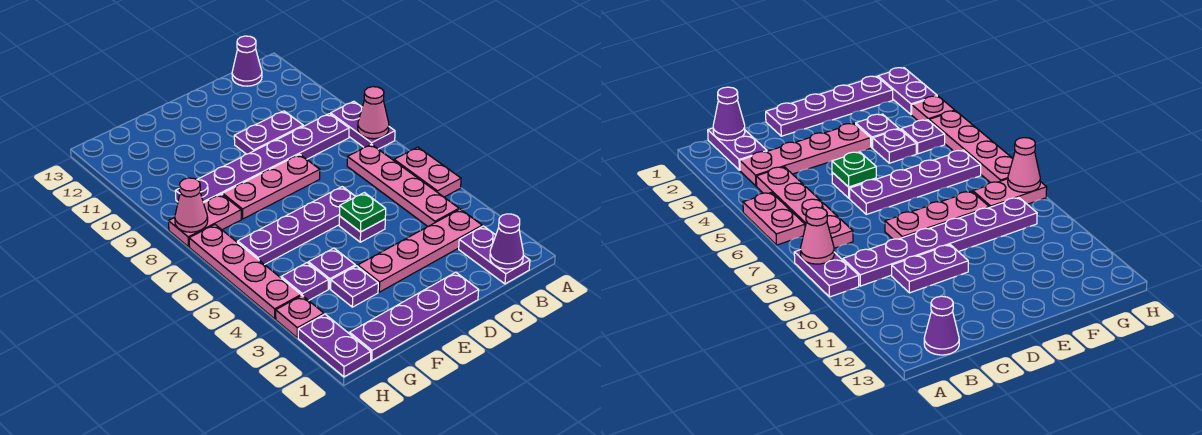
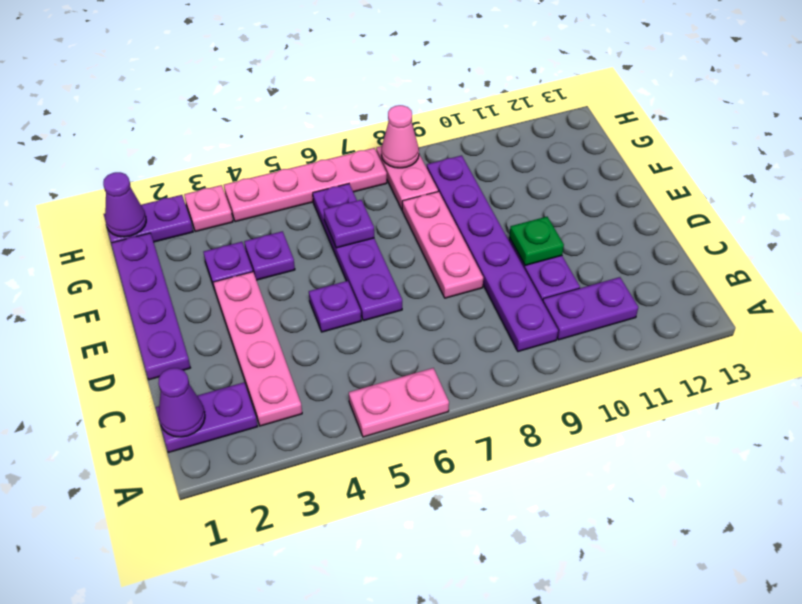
purple 1x2 plate [330,101,395,149] -> purple 1x2 plate moved to [543,277,638,340]
pink 1x1 cone [358,87,389,139] -> none
pink 1x4 plate [347,144,459,226] -> none
purple 1x1 cone [232,36,262,86] -> purple 1x1 cone moved to [103,172,146,237]
green 1x1 plate [339,193,386,232] -> green 1x1 plate moved to [509,217,564,266]
purple 1x1 plate [281,263,328,300] -> purple 1x1 plate moved to [324,200,374,248]

